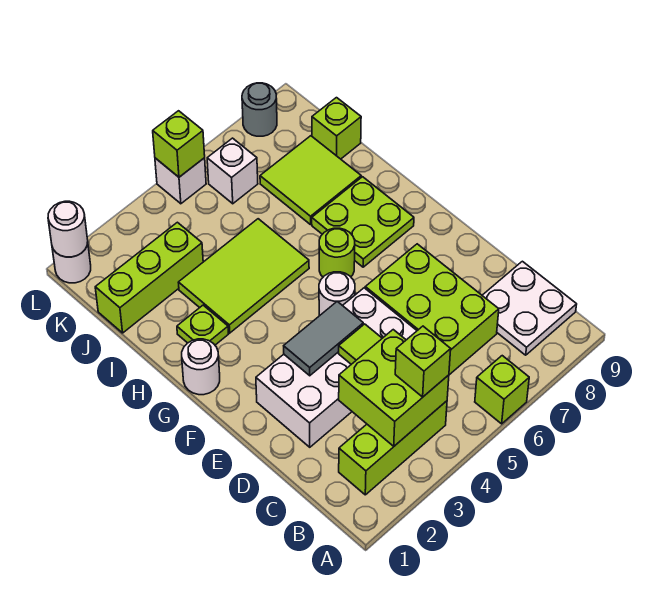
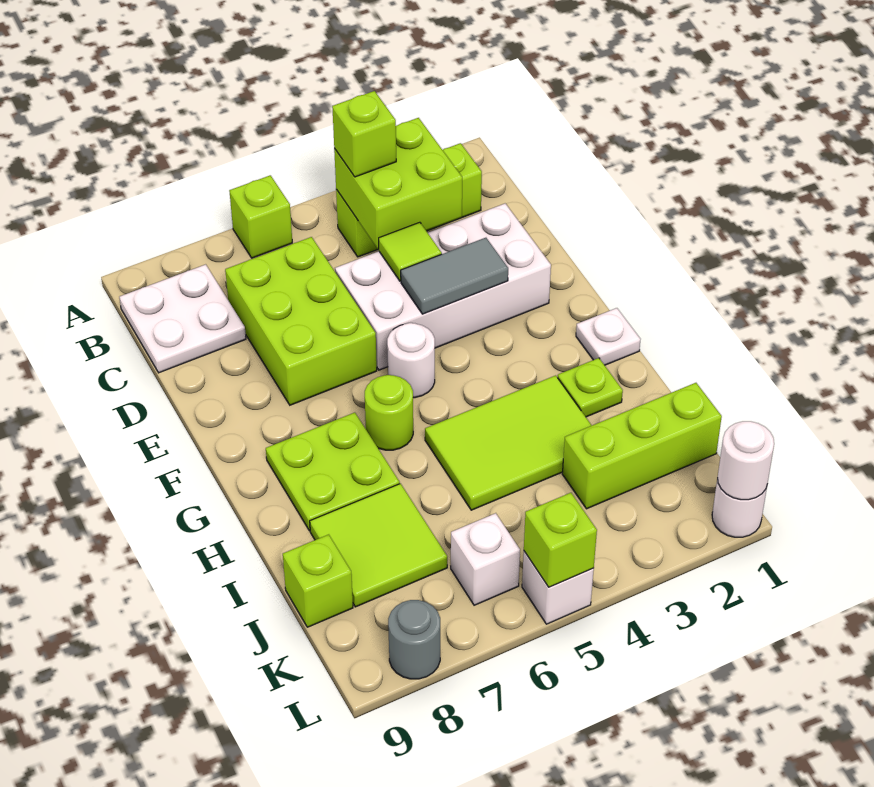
white 1x1 round brick [182,339,220,395] -> white 1x1 plate [576,308,641,365]

